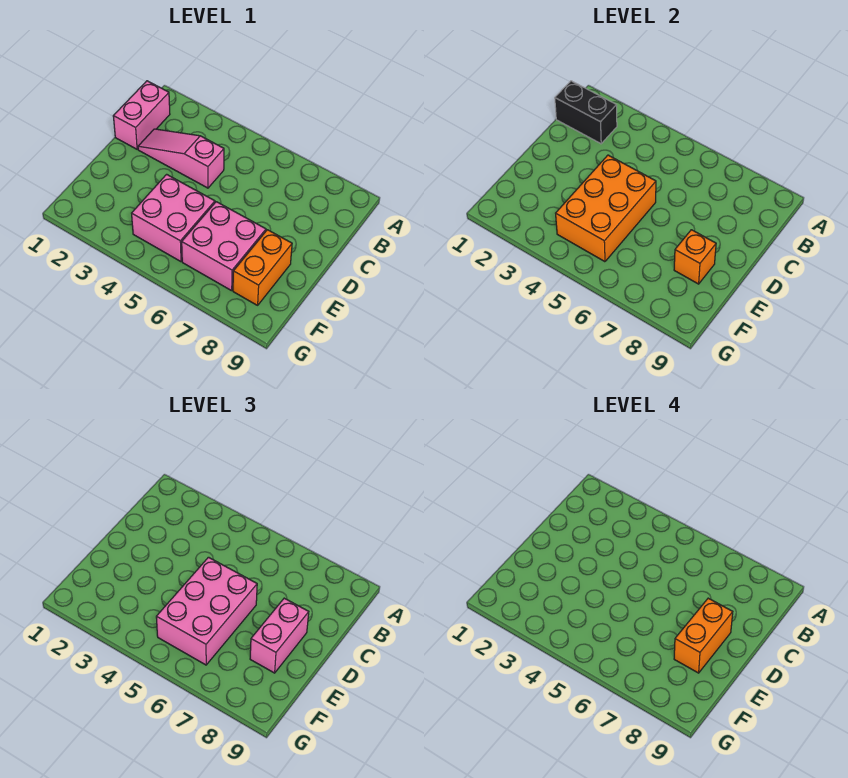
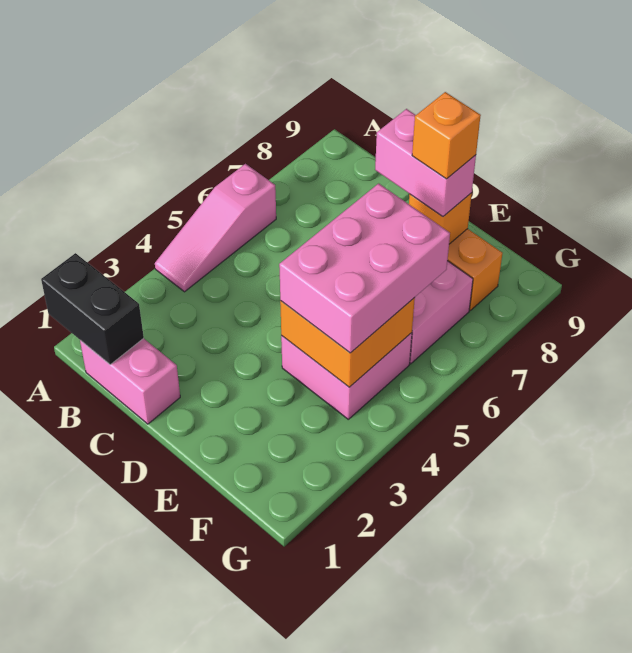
black 1x2 brick [555,81,617,144] -> black 1x2 brick turned to [41,253,144,364]
pink 1x3 slope [138,129,224,188] -> pink 1x3 slope moved to [155,164,276,292]
orange 2x3 brick [556,155,656,262] -> orange 2x2 brick [280,298,415,387]
pink 2x3 brick [156,557,257,665] -> pink 2x3 brick turned to [279,183,450,353]
orange 1x2 brick [674,598,733,673] -> orange 1x1 brick [412,92,481,179]

